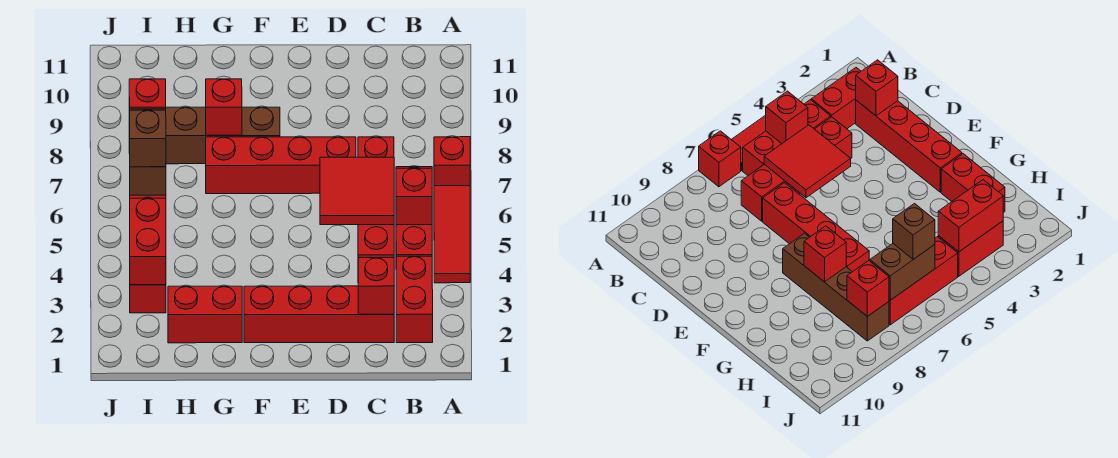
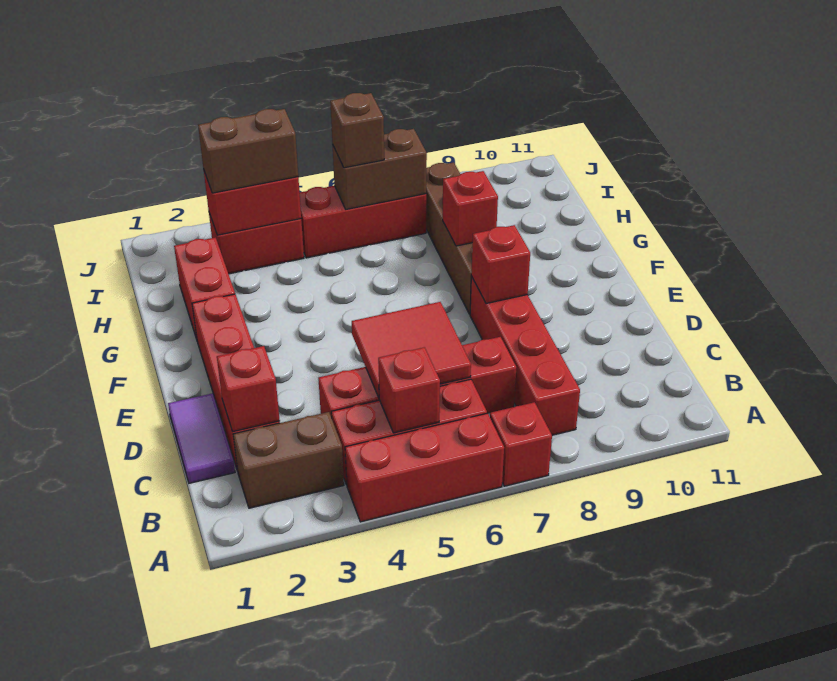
red 1x3 tile [434,186,470,283] -> red 1x3 brick [345,413,504,522]
red 1x2 brick [396,256,433,343] -> brown 1x2 brick [233,412,344,508]
none -> purple 1x2 tile [168,393,235,483]
red 1x4 brick [206,137,356,194] -> red 1x4 brick moved to [470,276,580,435]
none -> brown 1x2 brick [198,109,298,193]
red 1x1 brick [129,79,166,125] -> red 1x1 brick moved to [471,225,530,303]

